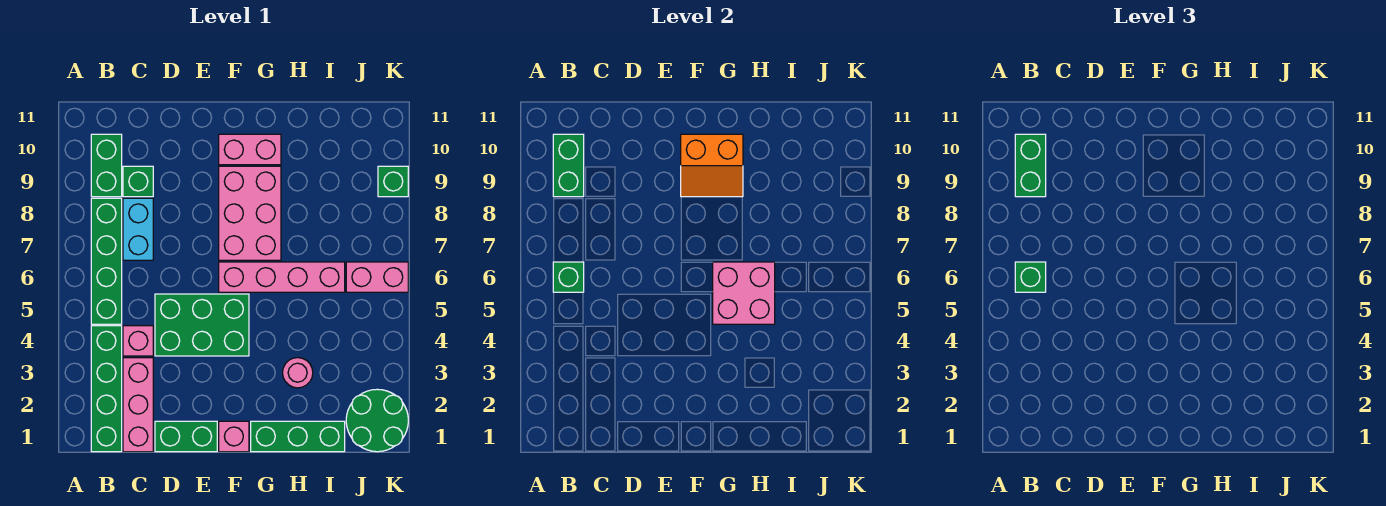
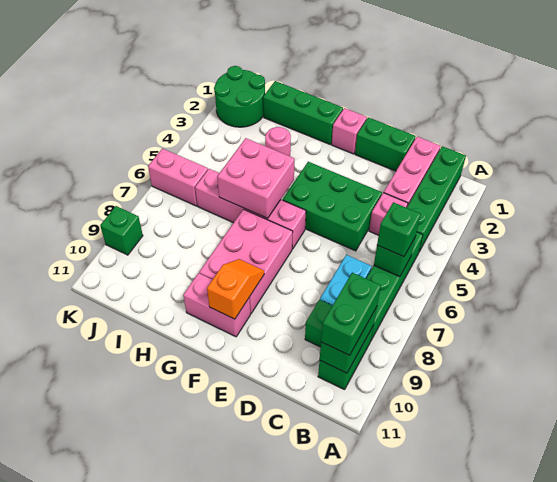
orange 2x2 slope [681,134,743,197] -> orange 1x2 slope [207,259,264,319]

